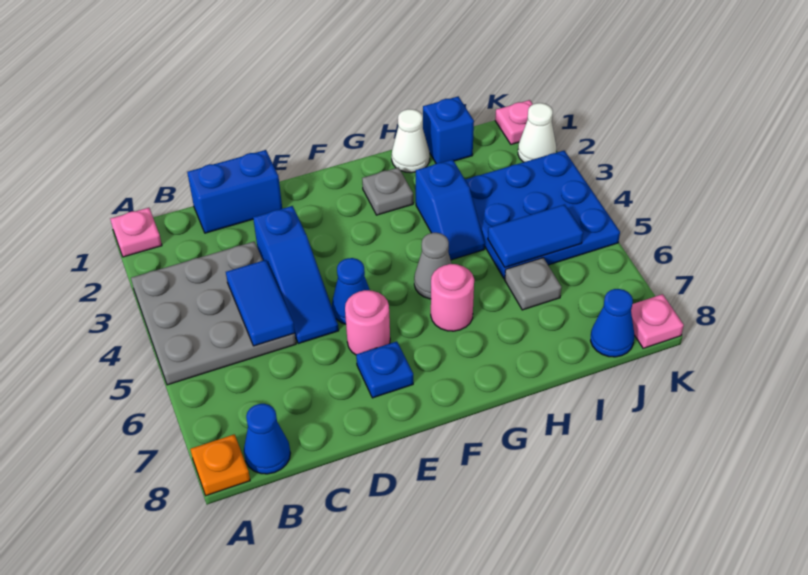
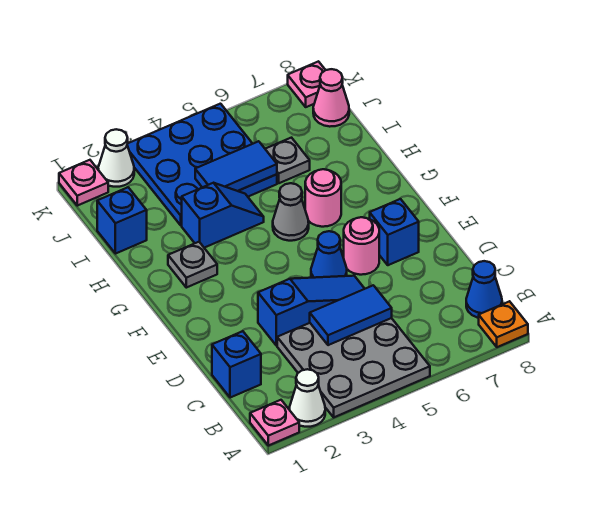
blue 1x2 brick [187,150,282,233] -> blue 1x1 brick [212,331,261,398]
blue 1x1 plate [356,341,413,398] -> blue 1x1 brick [370,199,419,265]
white 1x1 cone [392,109,430,173] -> white 1x1 cone moved to [289,369,325,427]
blue 1x2 tile [488,205,583,267] -> blue 1x2 tile turned to [195,141,277,191]
blue 1x1 cone [591,289,634,357] -> pink 1x1 cone [313,69,349,127]

